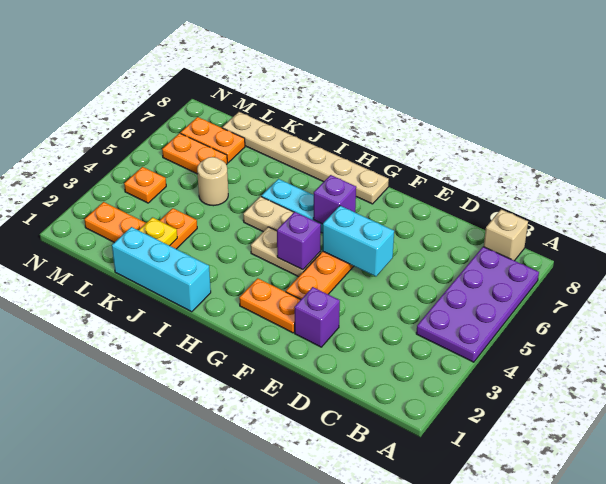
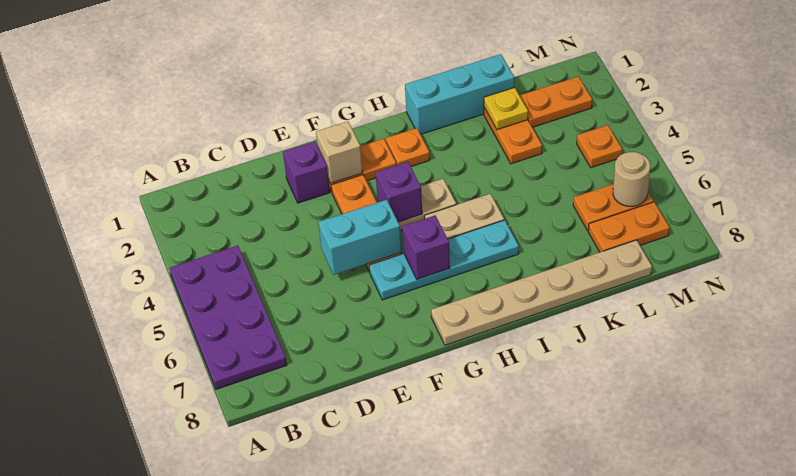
tan 1x1 brick [484,209,528,261] -> tan 1x1 brick moved to [316,121,363,183]
none -> orange 1x1 plate [386,128,430,166]
tan 1x1 round brick [197,157,228,206] -> tan 1x1 round brick moved to [613,152,650,207]

